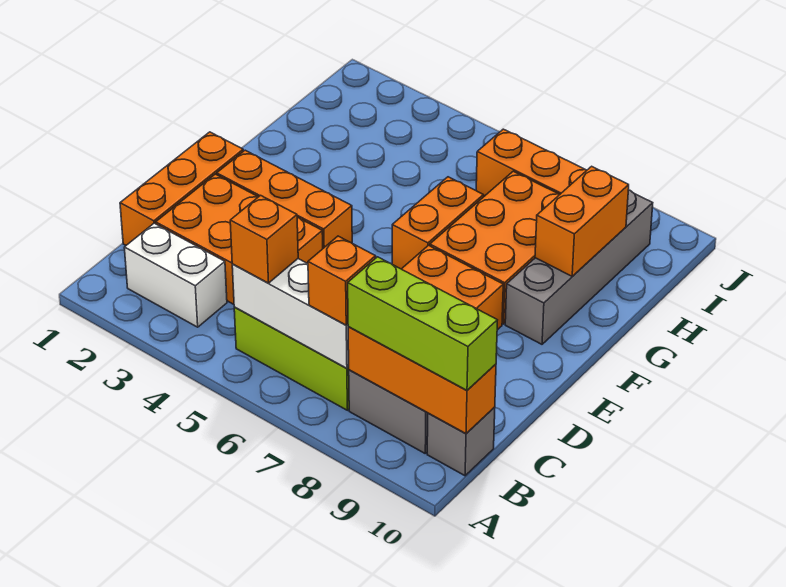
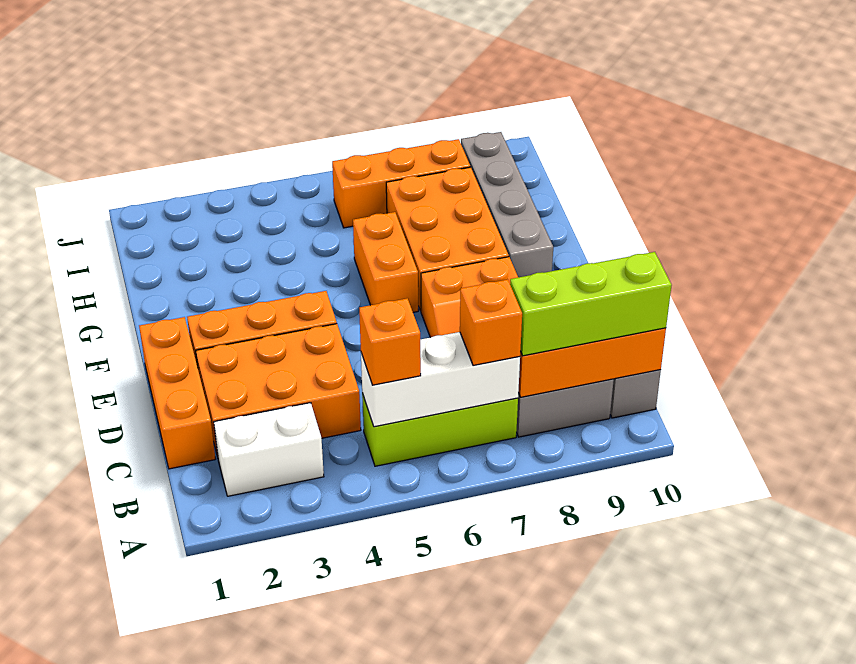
orange 1x2 brick [535,166,629,276] -> none

